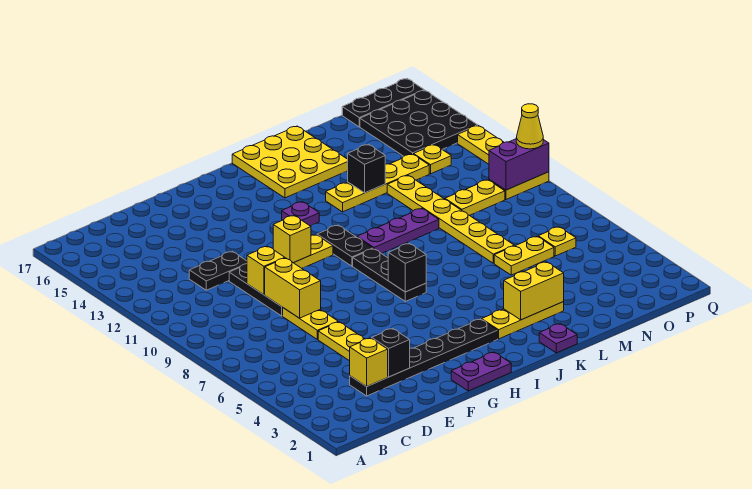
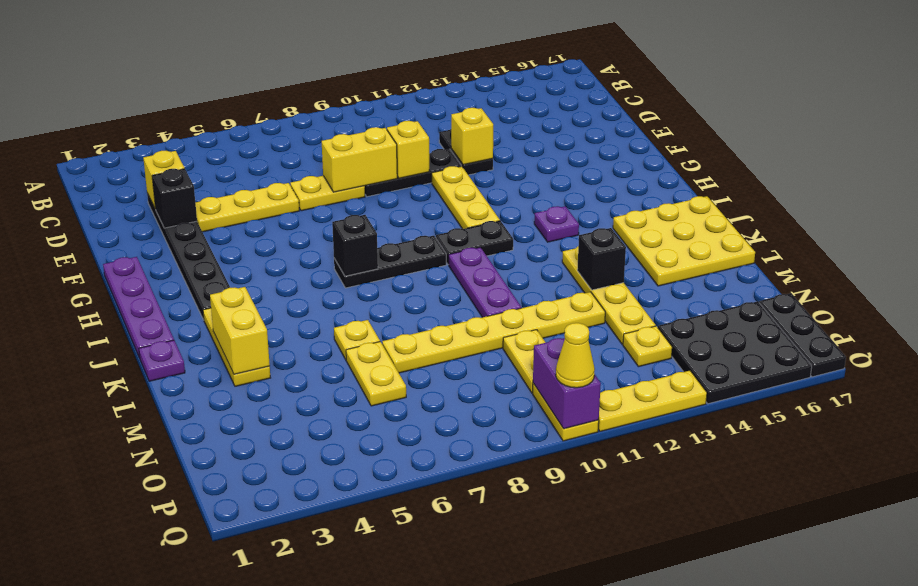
purple 1x2 plate [451,352,511,391] -> purple 1x4 plate [103,257,174,358]
yellow 1x1 brick [273,216,311,263] -> yellow 1x1 brick moved to [451,108,493,165]
yellow 1x1 plate [538,227,576,256] -> yellow 1x1 plate moved to [334,320,380,359]

